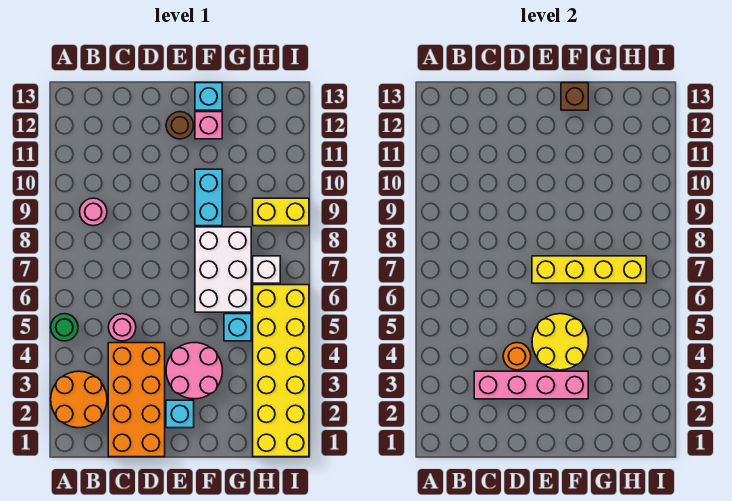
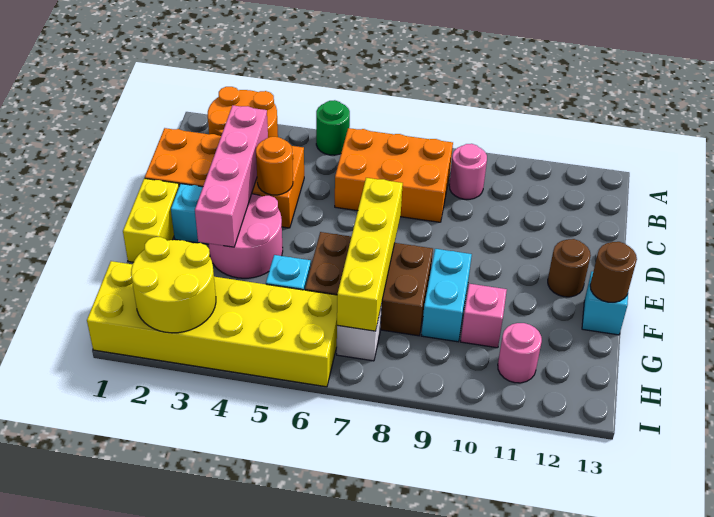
none -> orange 2x3 brick [335,128,453,222]
pink 1x1 round brick [108,314,136,341] -> pink 1x1 round brick moved to [498,323,542,383]
yellow 2x2 round brick [532,314,588,370] -> yellow 2x2 round brick moved to [131,237,216,333]
white 2x3 brick [195,227,251,312] -> brown 2x3 brick [305,232,433,336]
cyan 1x2 brick [195,169,222,226] -> cyan 1x2 brick turned to [422,249,472,342]
pink 1x1 brick [195,112,222,139] -> pink 1x1 brick moved to [461,284,507,348]
brown 1x1 brick [561,83,588,110] -> brown 1x1 round brick [590,242,637,302]
yellow 1x2 brick [253,198,309,226] -> yellow 1x2 brick moved to [123,178,179,262]

